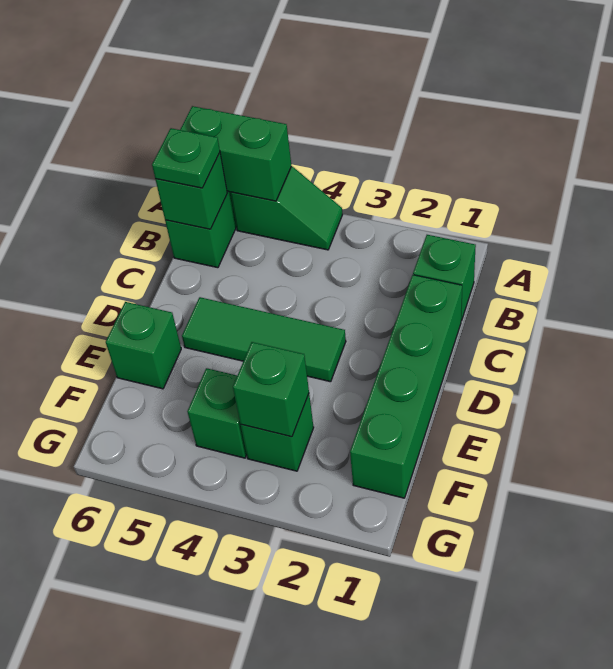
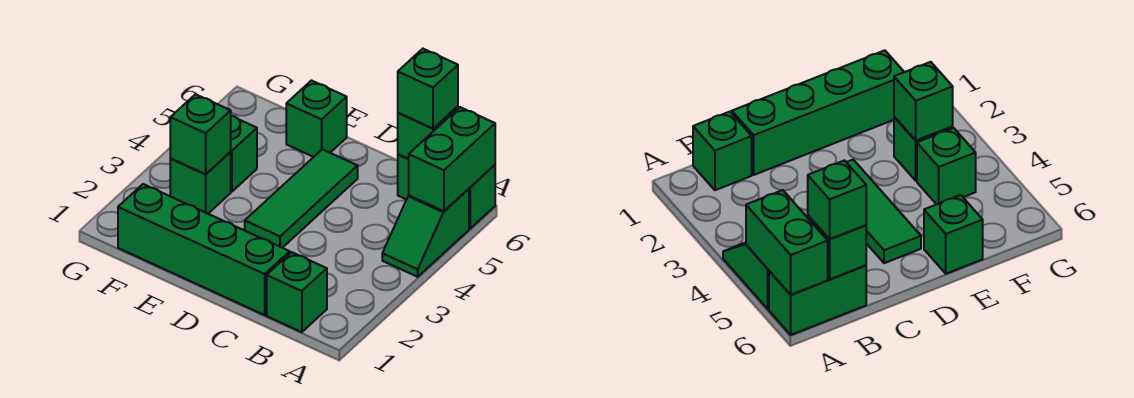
green 1x1 plate [152,128,220,188] -> green 1x1 brick [398,49,458,128]

